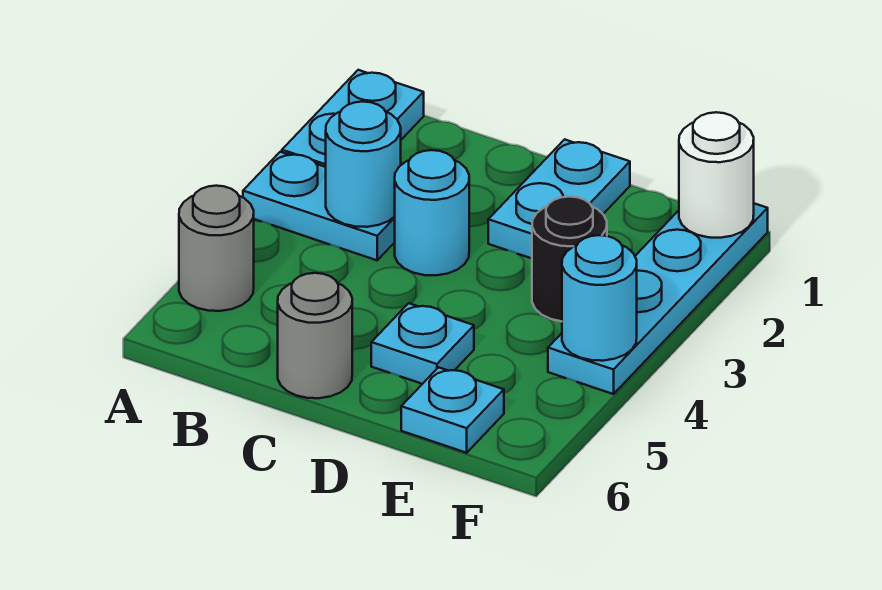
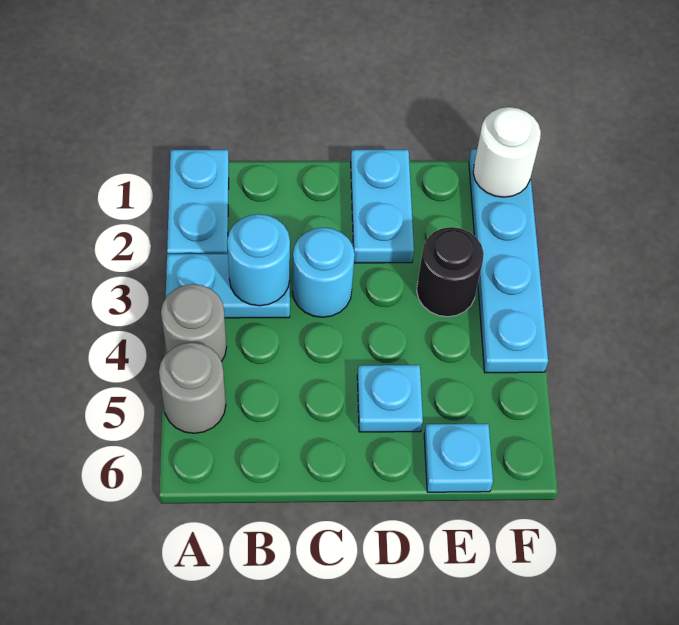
grey 1x1 round brick [278,273,352,398] -> grey 1x1 round brick moved to [161,284,227,361]
cyan 1x1 round brick [562,235,637,361] -> none

